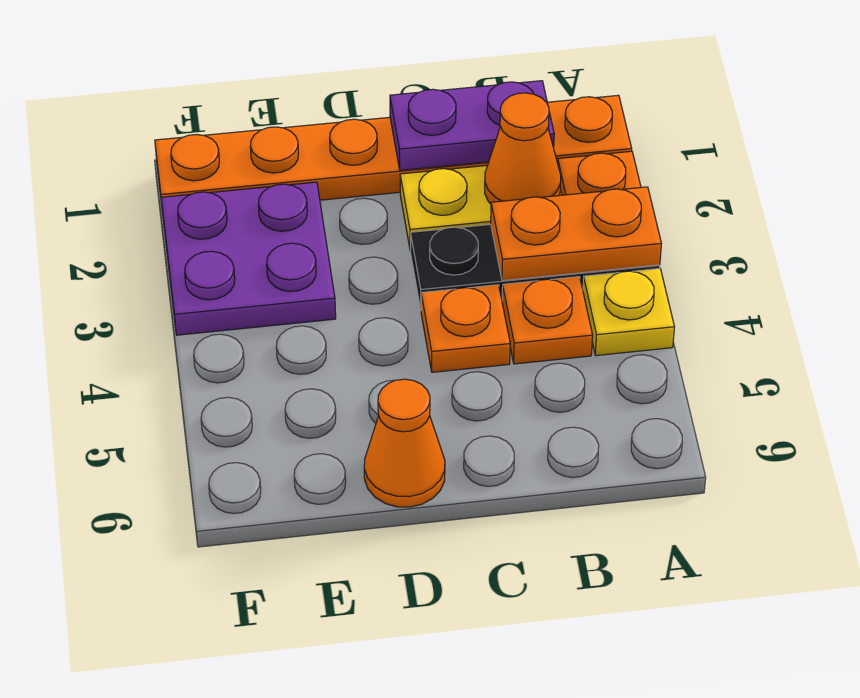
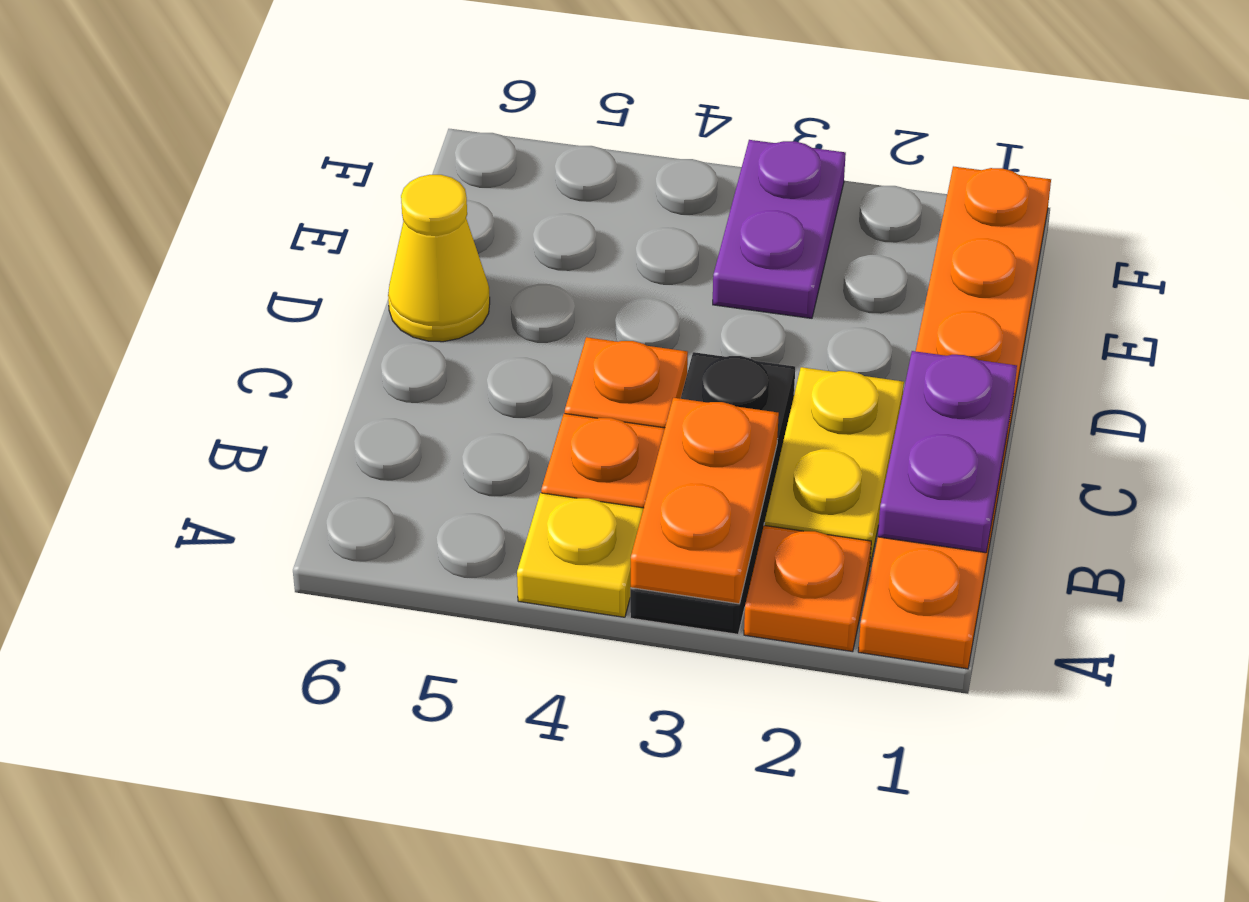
orange 1x1 cone [485,93,561,204] -> none
orange 1x1 cone [364,379,445,507] -> yellow 1x1 cone [388,175,490,342]
purple 2x2 plate [161,182,336,335] -> purple 1x2 plate [713,140,846,318]

